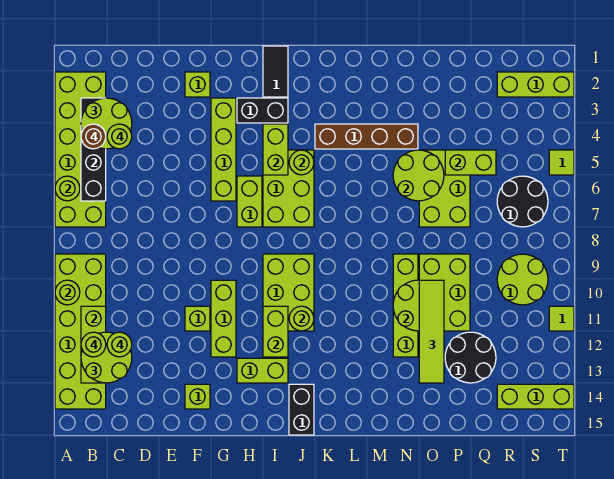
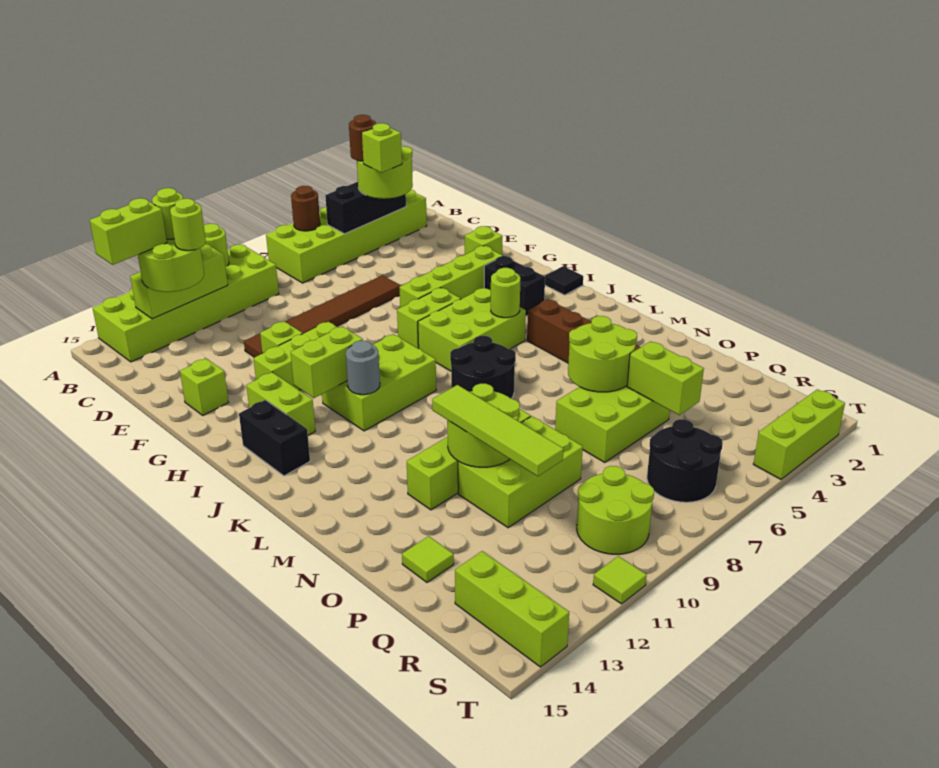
lime 1x1 round brick [55,176,80,201] -> brown 1x1 round brick [291,186,320,231]
black 1x4 brick [81,98,106,201] -> black 1x3 brick [325,182,406,234]
lime 1x1 round brick [107,124,132,149] -> lime 1x1 brick [362,123,402,173]
none -> brown 1x6 tile [244,275,400,357]
black 1x2 tile [263,46,288,97] -> black 1x1 tile [545,266,583,295]
lime 1x2 brick [263,124,288,175] -> lime 1x2 brick moved to [90,198,167,265]
lime 1x1 round brick [289,306,314,331] -> grey 1x1 round brick [346,341,380,395]
black 1x2 brick [289,384,314,435] -> black 1x2 brick turned to [239,400,310,476]
lime 1x4 tile [419,280,444,383] -> lime 1x4 tile turned to [432,385,564,476]
black 2x2 round brick [445,332,496,383] -> black 2x2 round brick moved to [450,336,516,399]
lime 1x3 brick [497,72,574,97] -> lime 1x3 brick turned to [754,389,845,479]
lime 1x1 tile [549,150,574,175] -> lime 1x1 tile moved to [402,536,454,582]

